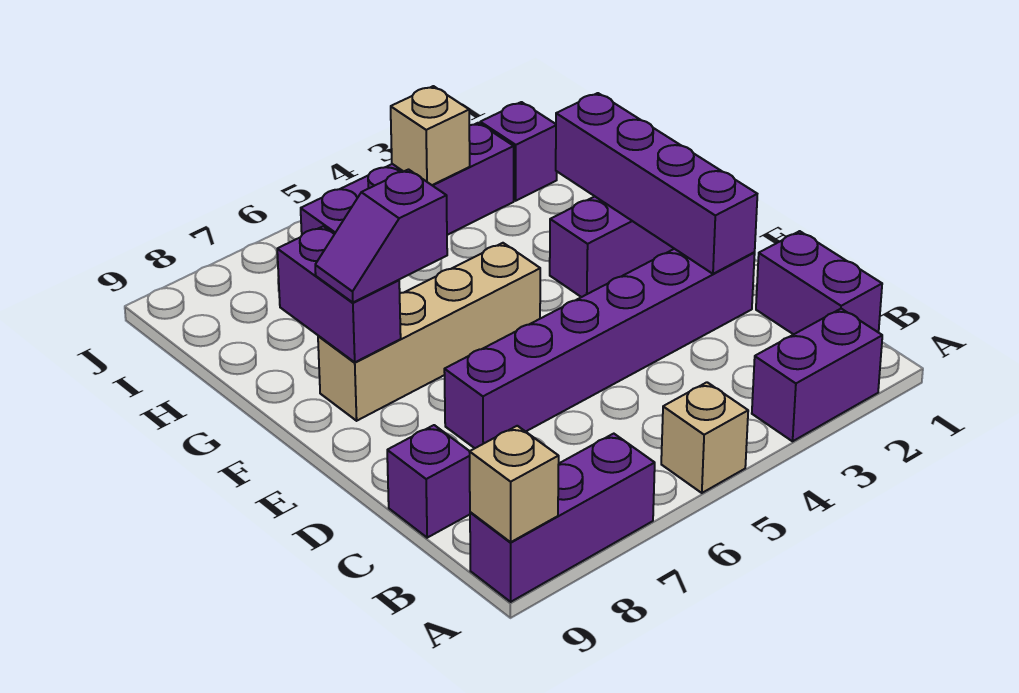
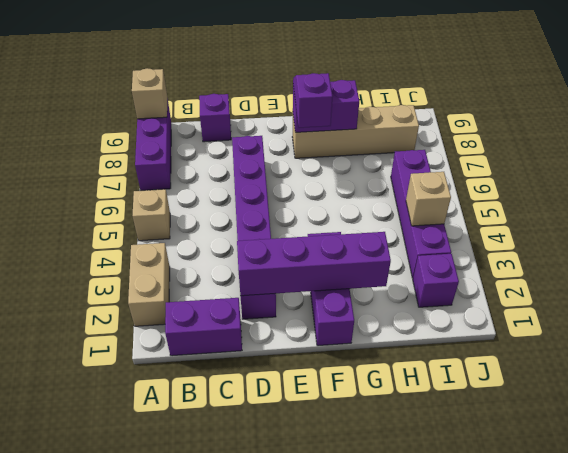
purple 1x2 brick [752,309,882,441] -> tan 1x2 brick [128,243,170,326]
tan 1x4 brick [318,243,540,421] -> tan 1x4 brick turned to [292,105,419,158]

